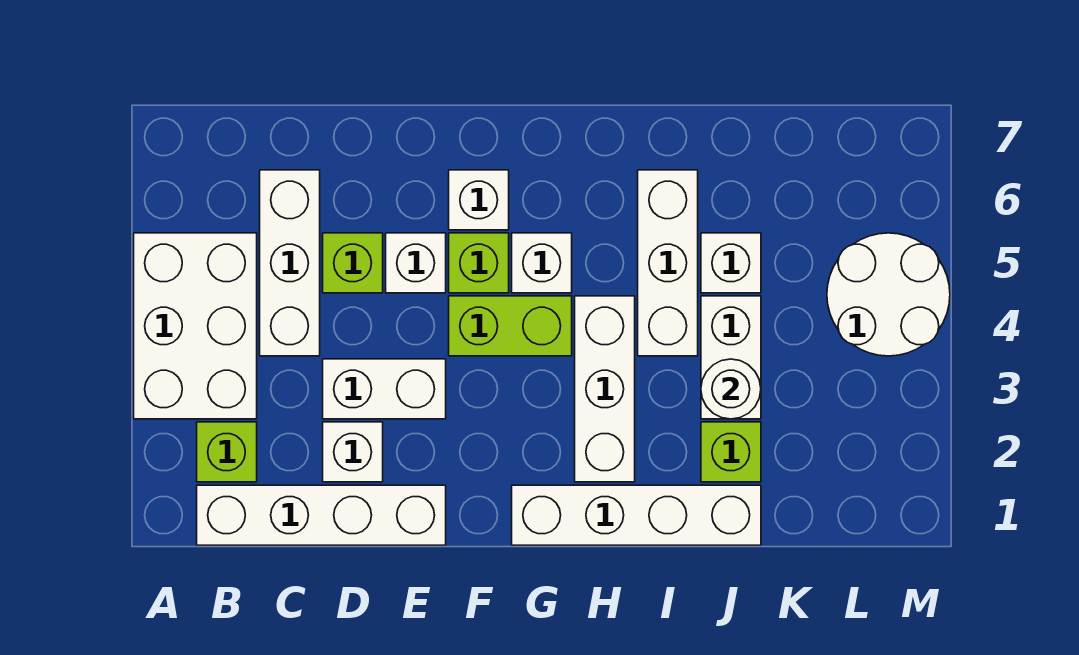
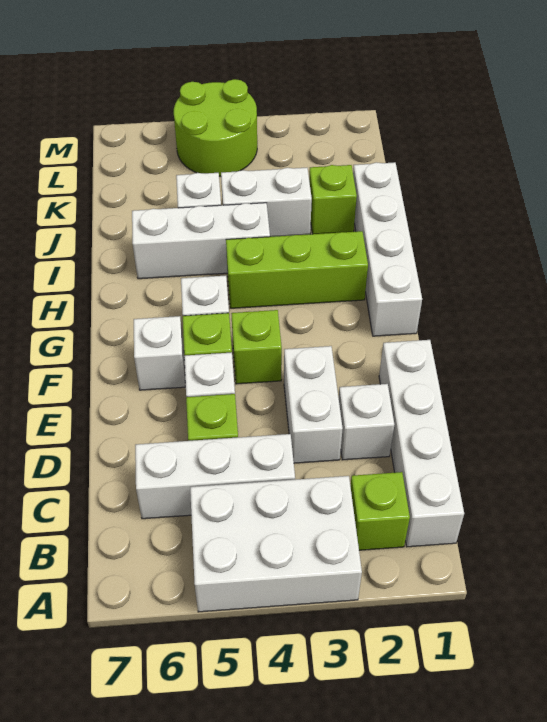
lime 1x2 brick [449,296,572,356] -> lime 1x1 brick [231,310,282,384]
white 1x3 brick [575,296,635,482] -> lime 1x3 brick [226,231,368,308]
white 1x1 round brick [701,359,761,419] -> none
white 2x2 round brick [827,233,950,356] -> lime 2x2 round brick [174,79,257,176]

